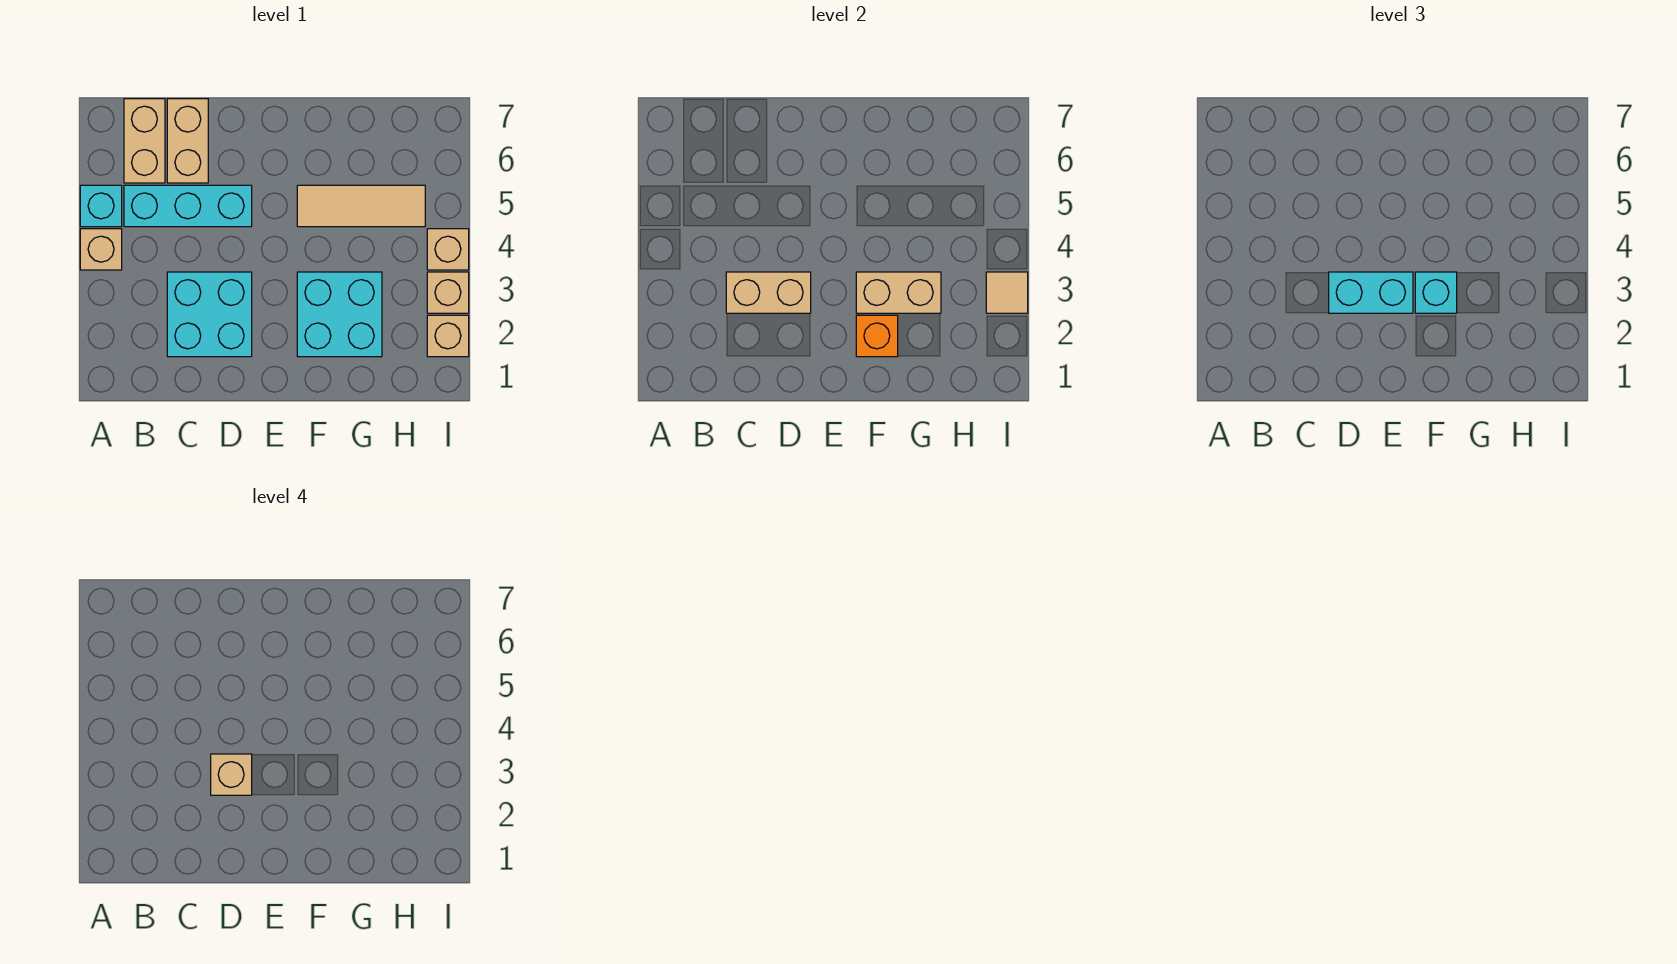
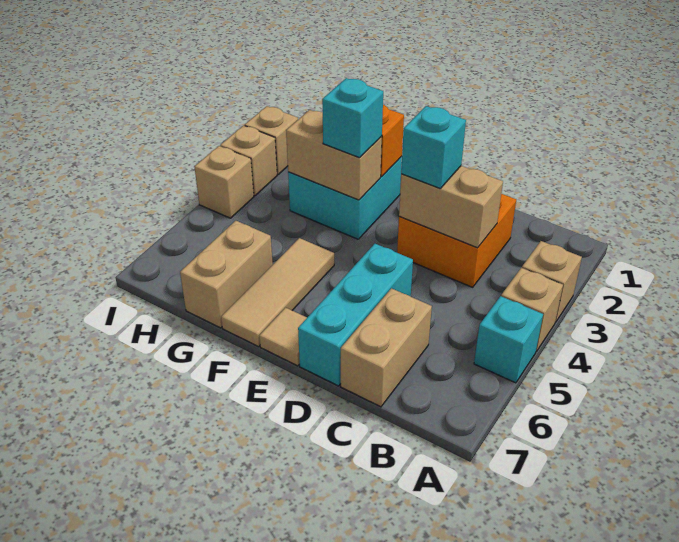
cyan 1x3 brick [124,185,252,227] -> cyan 1x3 brick turned to [298,244,413,386]
tan 1x2 brick [124,99,165,183] -> tan 1x2 brick moved to [180,221,273,328]
cyan 2x2 brick [167,272,252,357] -> orange 2x2 brick [397,194,516,287]
cyan 1x2 brick [1329,272,1413,313] -> cyan 1x1 brick [401,106,466,188]
tan 1x1 brick [211,754,252,795] -> tan 1x1 brick moved to [522,241,582,322]
tan 1x3 tile [297,185,425,227] -> tan 1x3 tile turned to [221,238,334,347]
tan 1x1 tile [986,272,1028,313] -> tan 1x1 tile moved to [259,308,307,366]

